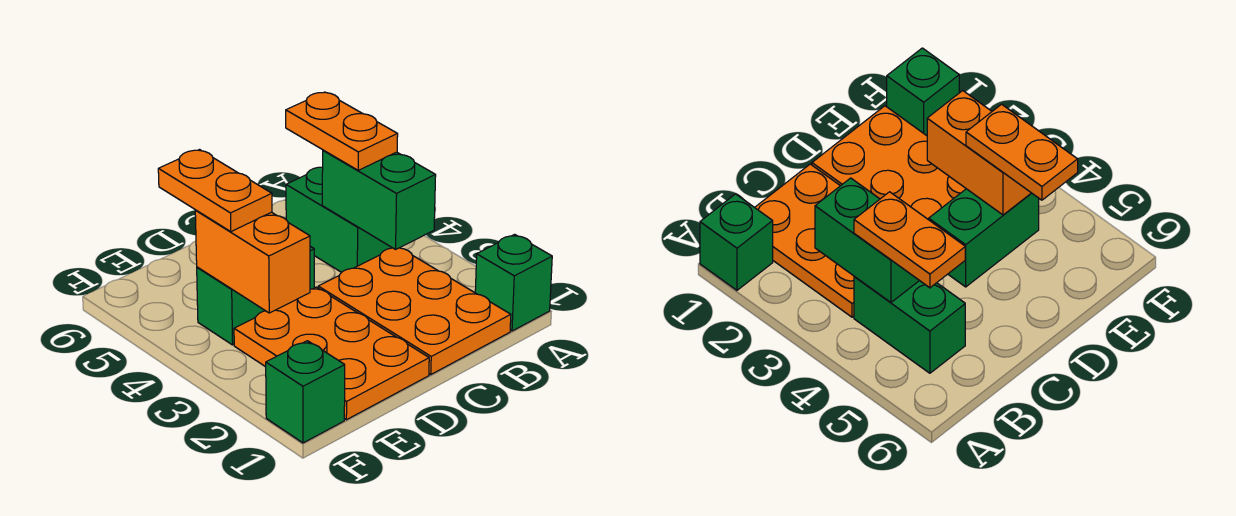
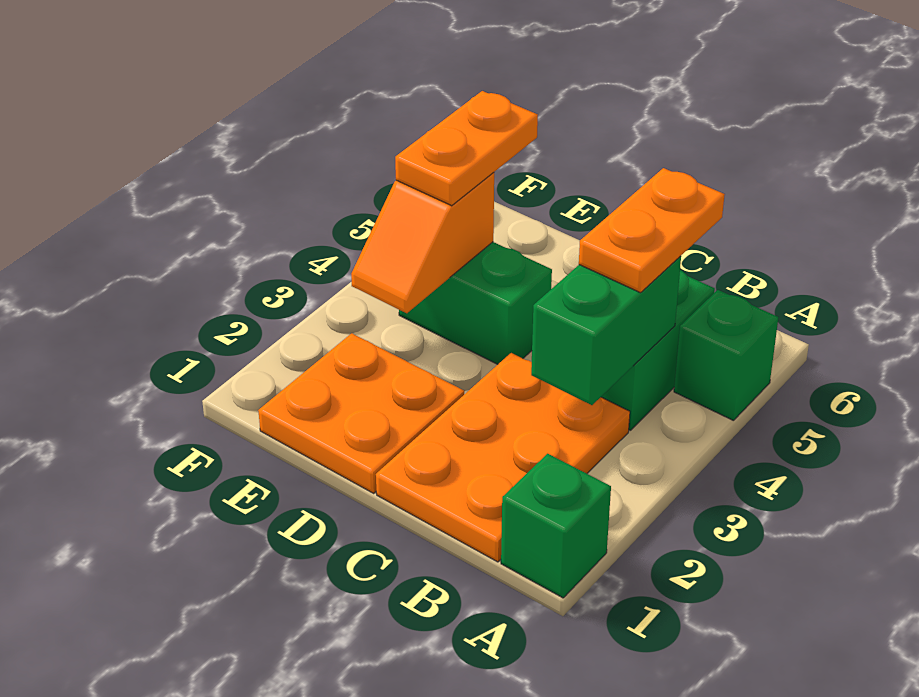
orange 2x3 plate [234,287,429,420] -> orange 2x2 plate [258,333,464,493]
orange 1x2 brick [195,210,310,313] -> orange 1x2 slope [351,173,494,313]
green 1x1 brick [266,341,345,443] -> green 1x1 brick moved to [674,290,778,421]

